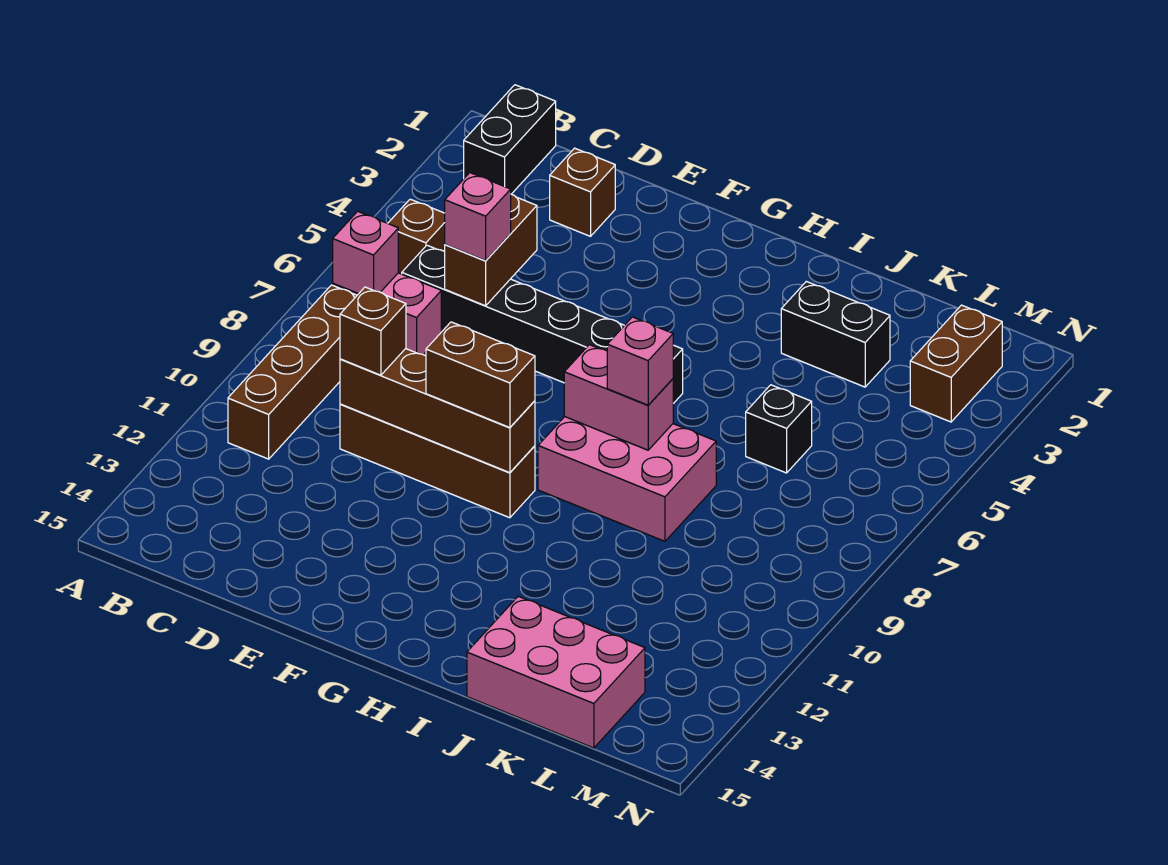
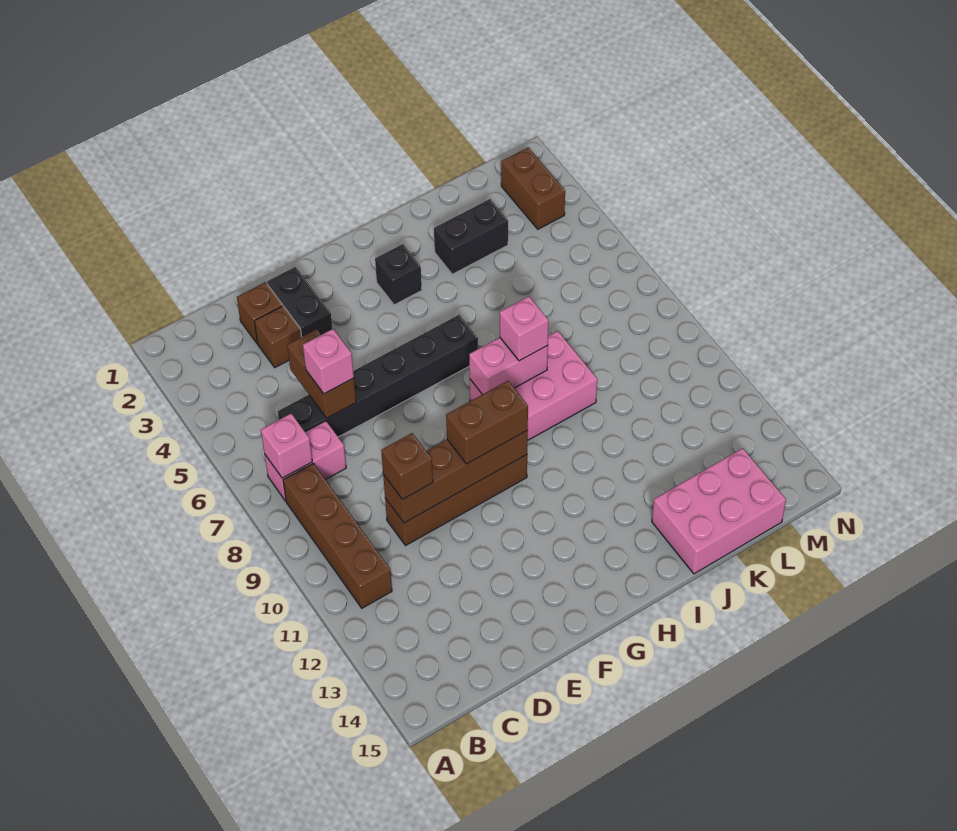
black 1x2 brick [464,85,556,194] -> black 1x2 brick moved to [267,267,333,337]
brown 1x1 brick [388,199,445,274] -> brown 1x1 brick moved to [254,306,301,367]
black 1x1 brick [746,385,812,473] -> black 1x1 brick moved to [375,244,422,305]

